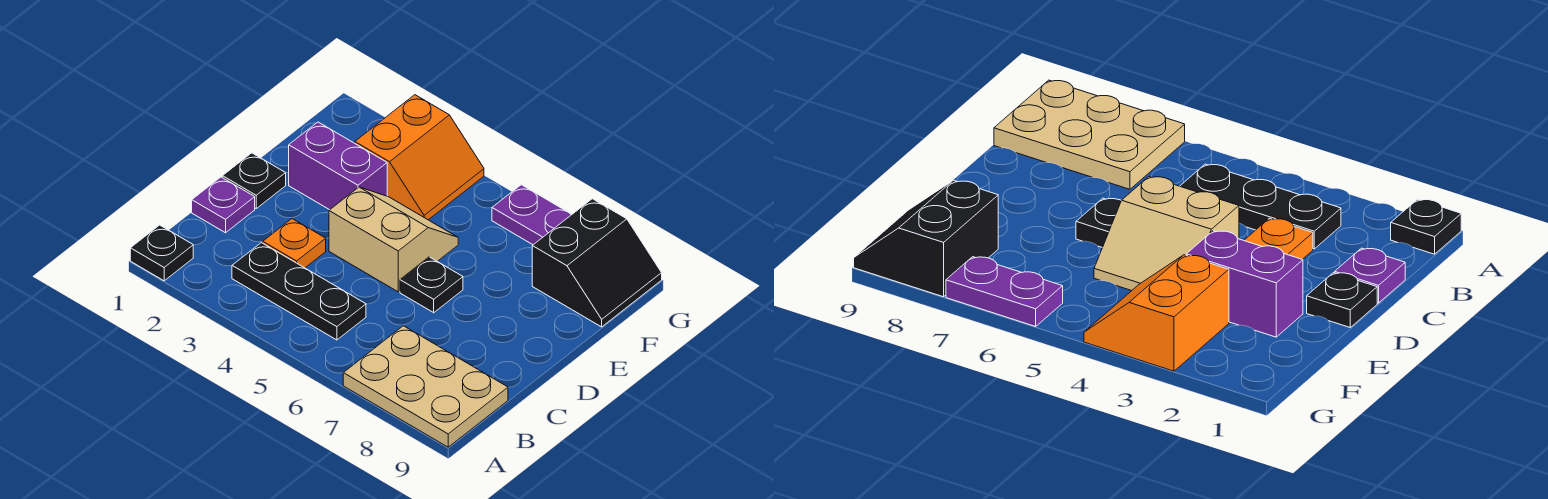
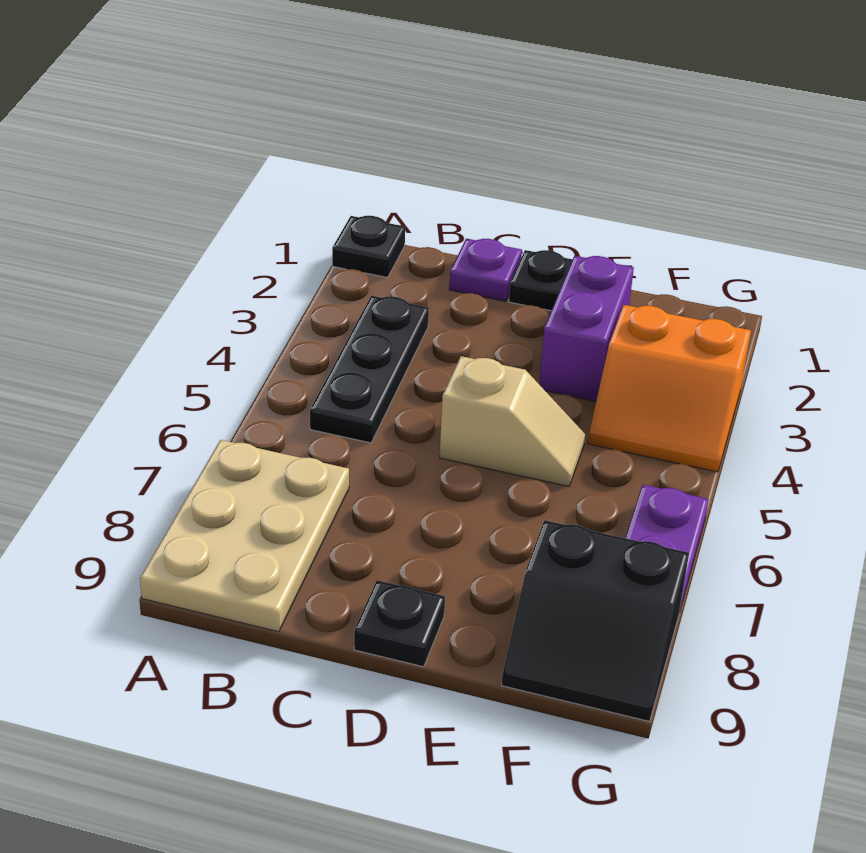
orange 1x1 plate [263,219,326,268] -> none
tan 2x2 slope [329,187,458,292] -> tan 1x2 slope [440,356,585,486]
black 1x1 plate [400,257,463,313] -> black 1x1 plate moved to [354,580,445,667]

